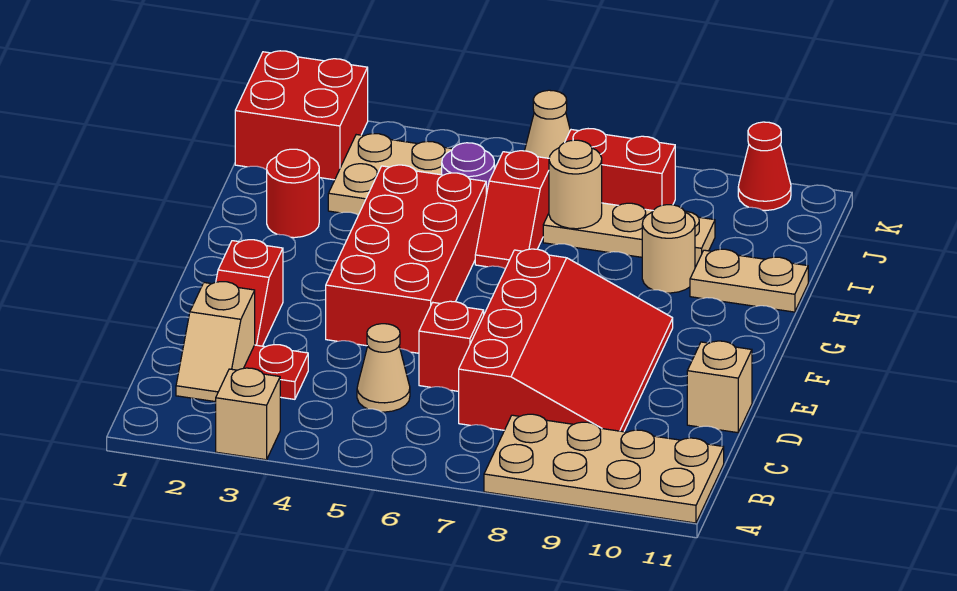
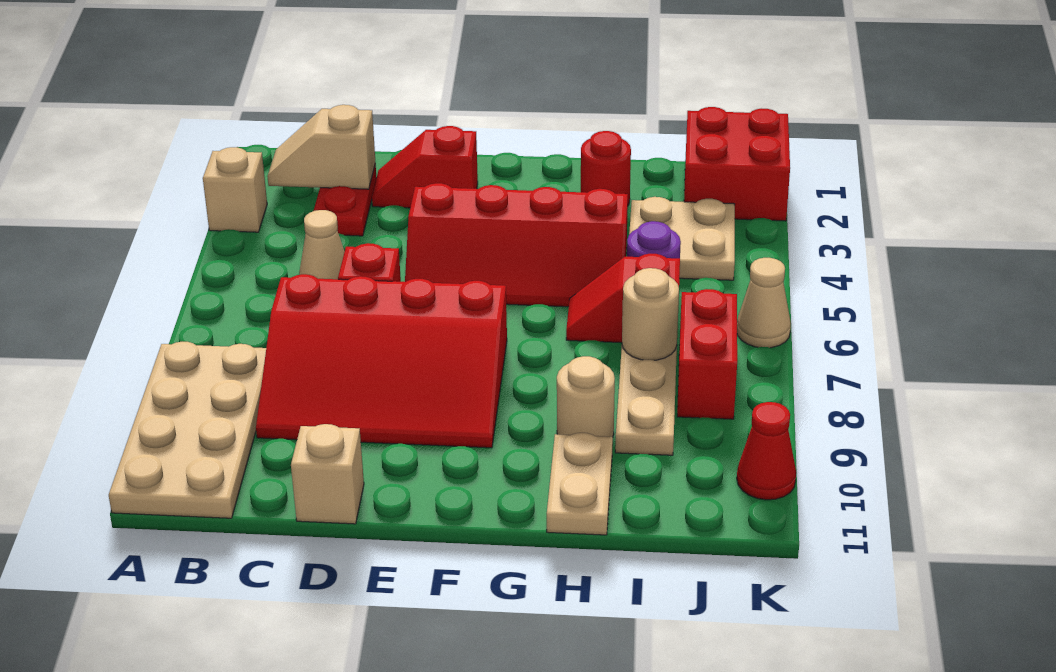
red 2x4 brick [326,165,486,353] -> red 2x4 slope [405,183,628,307]

